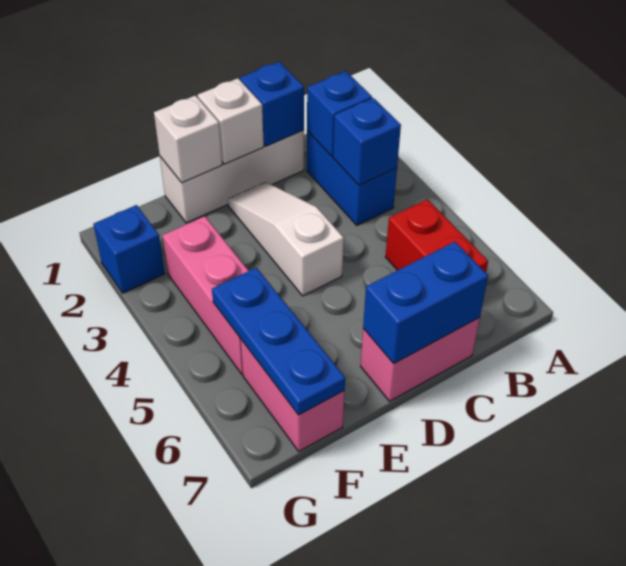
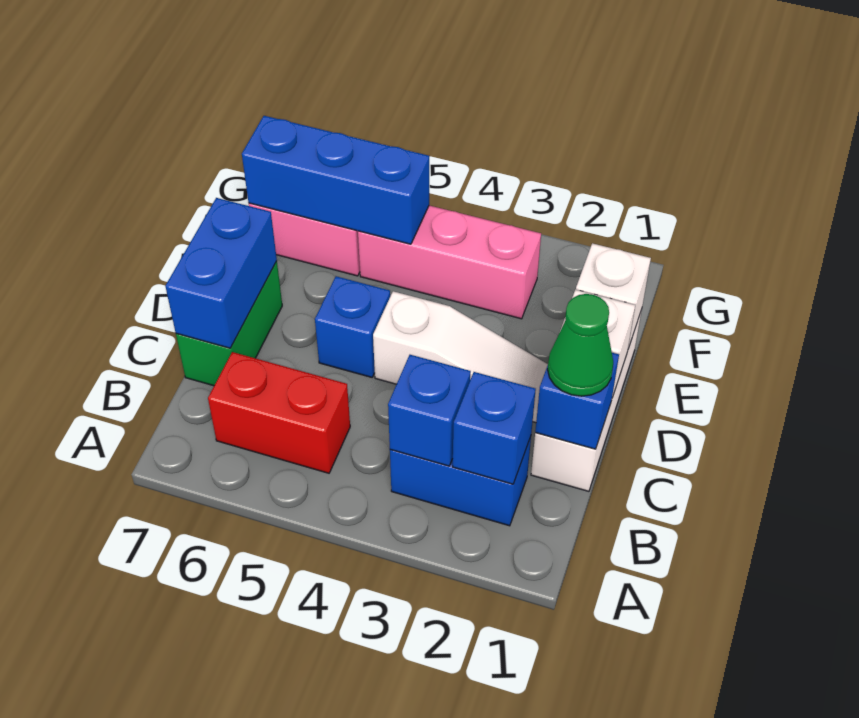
none -> green 1x1 cone [548,294,613,396]
pink 1x2 brick [361,318,480,401] -> green 1x2 brick [176,261,282,386]
blue 1x3 plate [212,268,345,415] -> blue 1x3 brick [242,116,429,244]
blue 1x1 brick [93,205,165,293] -> blue 1x1 brick moved to [315,276,390,377]

